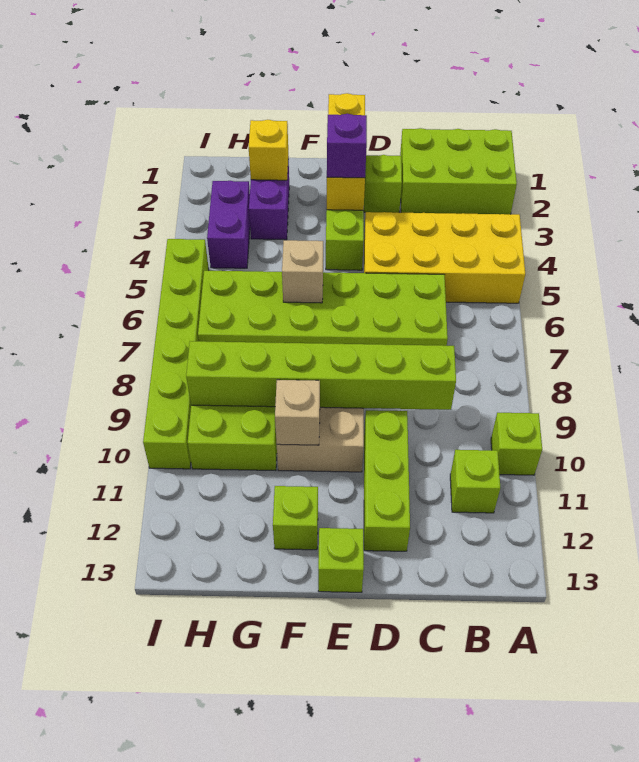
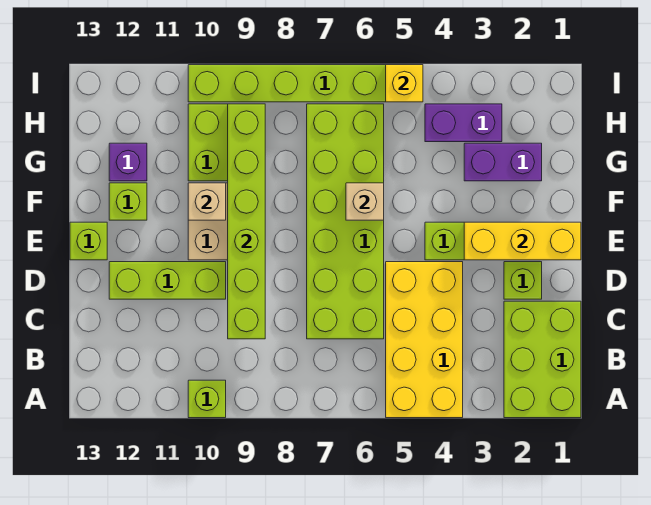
lime 1x1 brick [450,450,500,513] -> none
purple 1x1 brick [327,114,367,178] -> purple 1x1 brick moved to [109,143,147,181]
yellow 1x1 brick [249,120,288,180] -> yellow 1x1 brick moved to [386,65,423,102]

